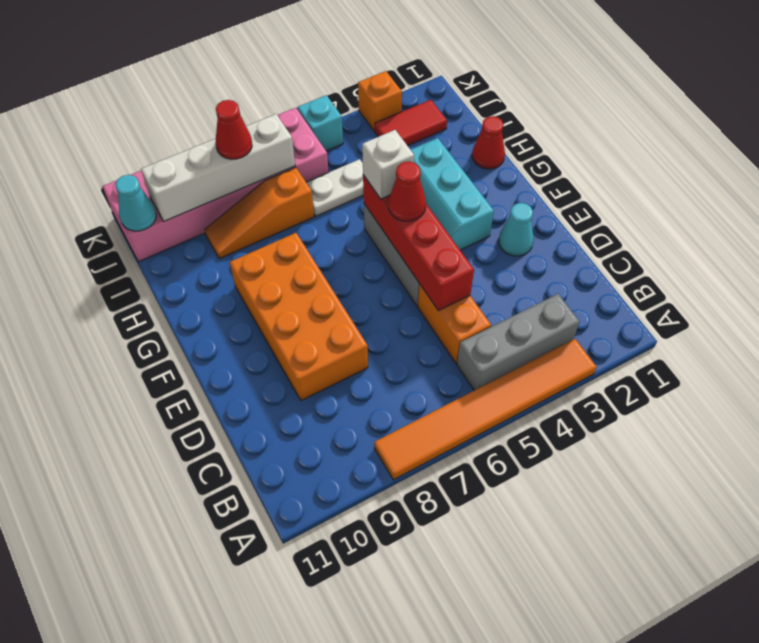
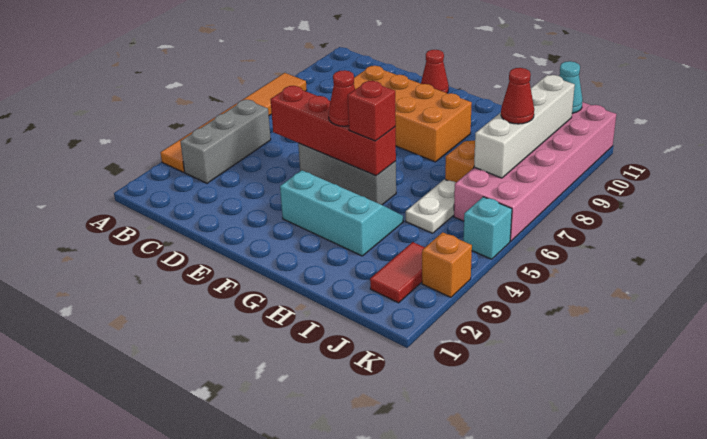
orange 1x2 brick [418,284,491,363] -> none
cyan 1x1 cone [499,203,534,256] -> none
white 1x1 brick [362,130,414,199] -> red 1x1 brick [348,81,396,141]
red 1x1 cone [472,116,505,169] -> red 1x1 cone moved to [421,50,449,93]

